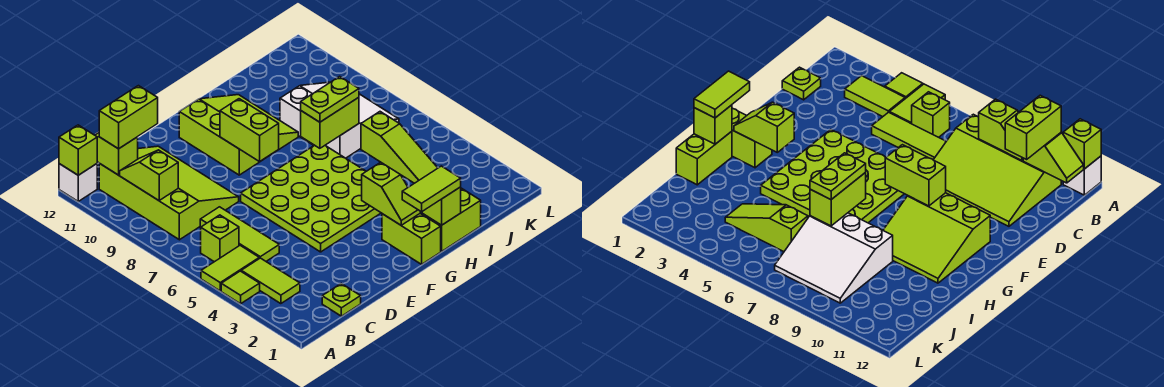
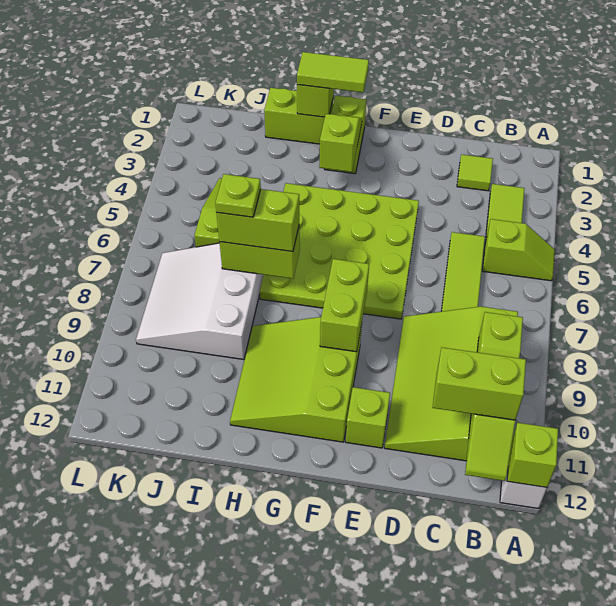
lime 1x1 tile [221,271,260,304] -> lime 1x1 tile moved to [457,155,493,191]
lime 1x2 tile [201,246,259,291] -> lime 1x2 slope [482,219,555,281]
lime 1x1 brick [201,215,239,262] -> lime 1x1 brick moved to [346,387,390,448]
lime 1x1 plate [322,284,361,316] -> lime 1x1 plate moved to [215,174,261,217]
lime 1x2 plate [301,76,359,122] -> lime 1x2 brick [216,189,299,252]

